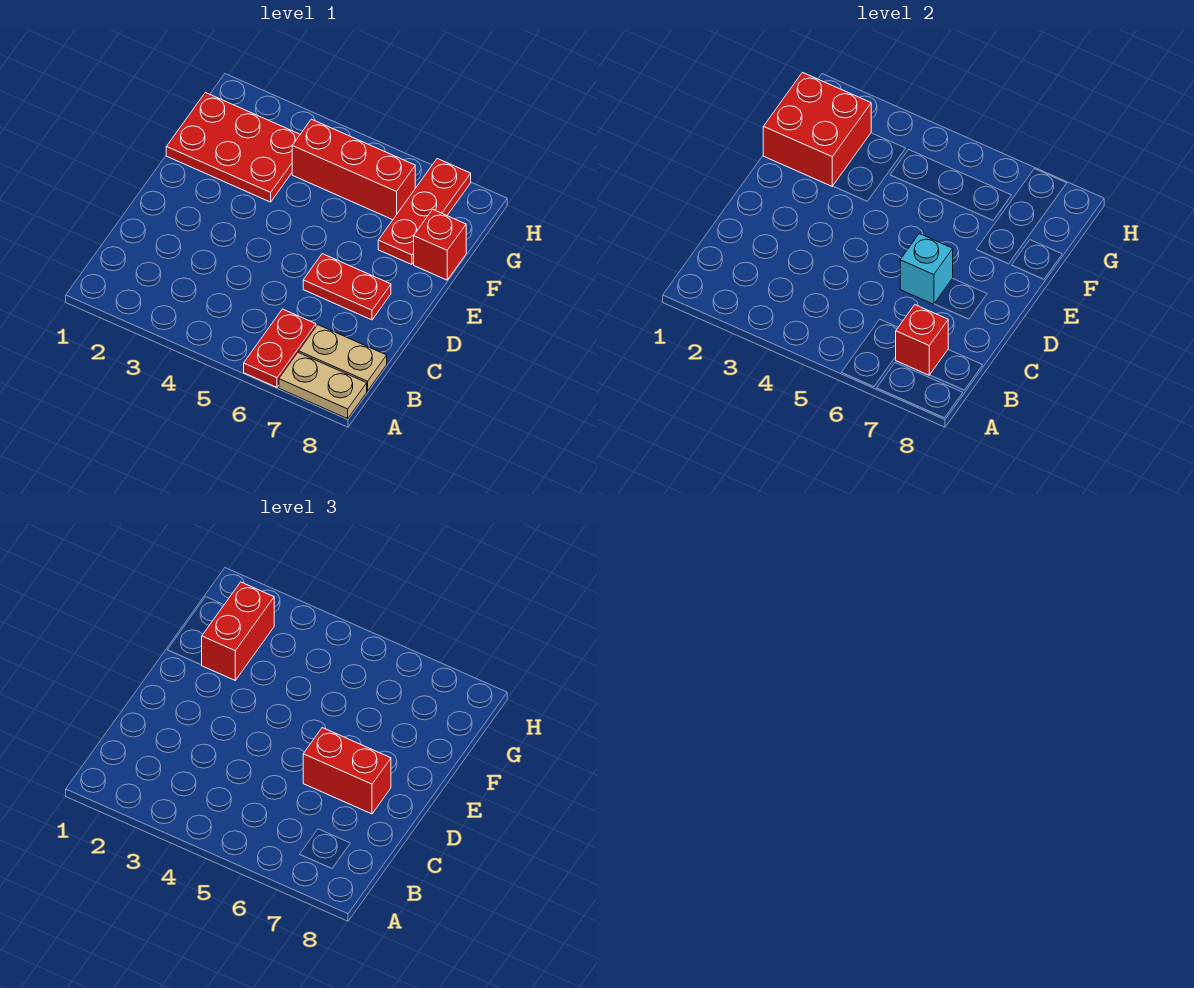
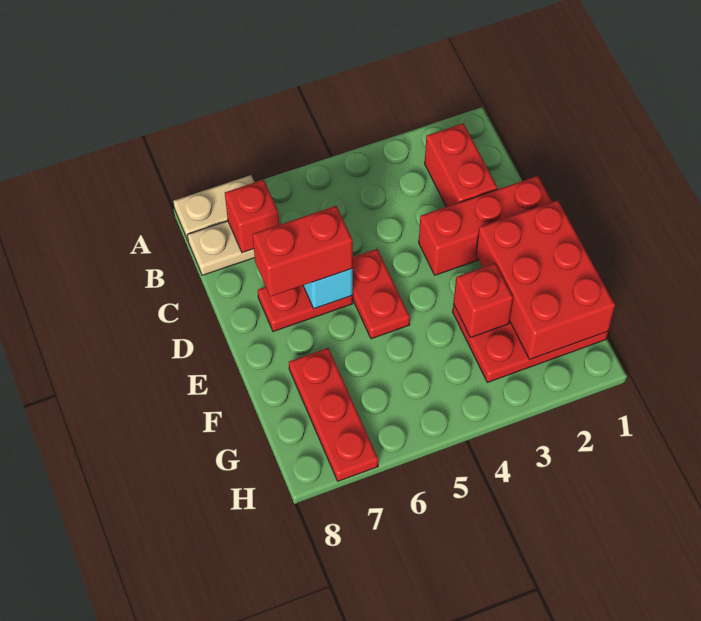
red 1x2 plate [244,309,316,387] -> red 1x2 plate moved to [352,249,410,339]
red 2x2 brick [763,73,871,186] -> red 2x3 brick [476,200,615,359]
red 1x2 brick [202,582,274,680] -> red 1x2 brick moved to [425,123,497,207]
red 1x1 brick [414,209,466,280] -> red 1x1 brick moved to [453,263,513,337]
red 1x3 brick [292,119,415,220] -> red 1x3 brick moved to [419,176,552,275]

